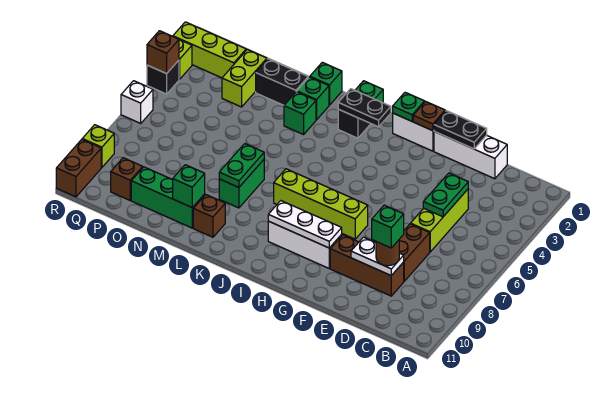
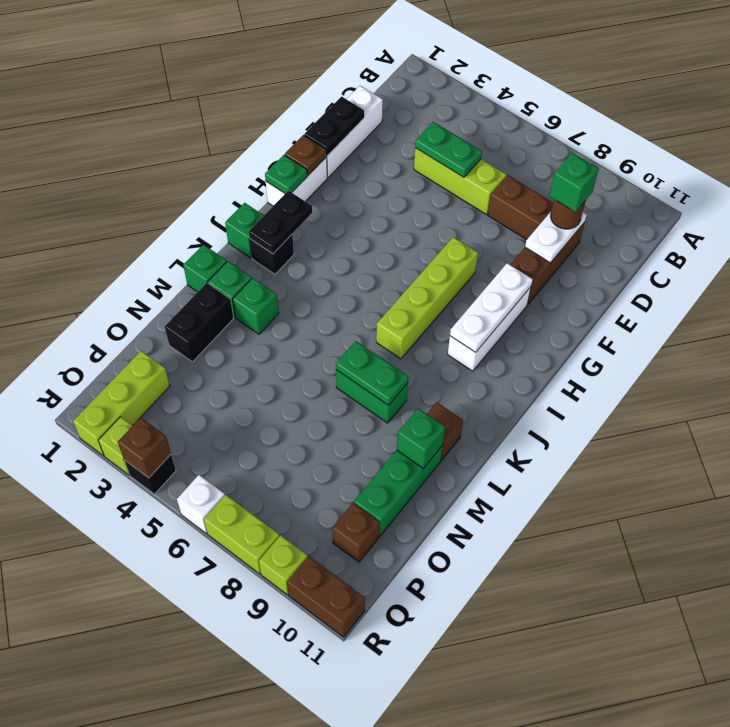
lime 1x2 brick [222,49,267,107] -> lime 1x2 brick moved to [204,495,279,574]

